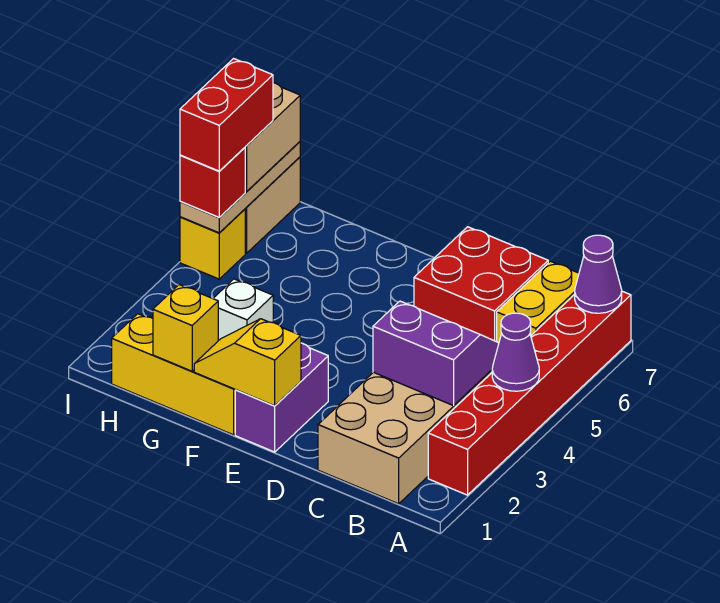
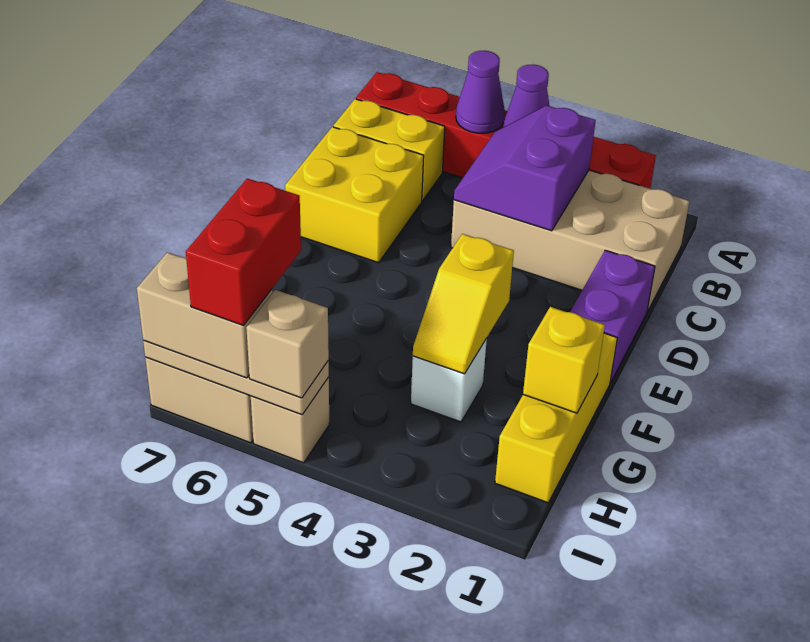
purple 1x1 cone [575,235,622,313] -> purple 1x1 cone moved to [456,51,505,133]
red 2x2 brick [414,227,548,342] -> yellow 2x2 brick [285,127,424,263]
purple 1x2 brick [235,343,328,452] -> purple 1x2 brick turned to [570,250,655,383]
yellow 1x2 slope [194,319,301,406] -> yellow 1x2 slope moved to [413,234,514,374]
yellow 1x1 brick [180,209,245,279] -> tan 1x1 brick [251,377,329,463]
red 1x1 brick [180,148,245,217] -> tan 1x1 brick [246,290,329,398]
red 1x2 brick [180,59,273,171] -> red 1x2 brick turned to [186,178,301,325]

